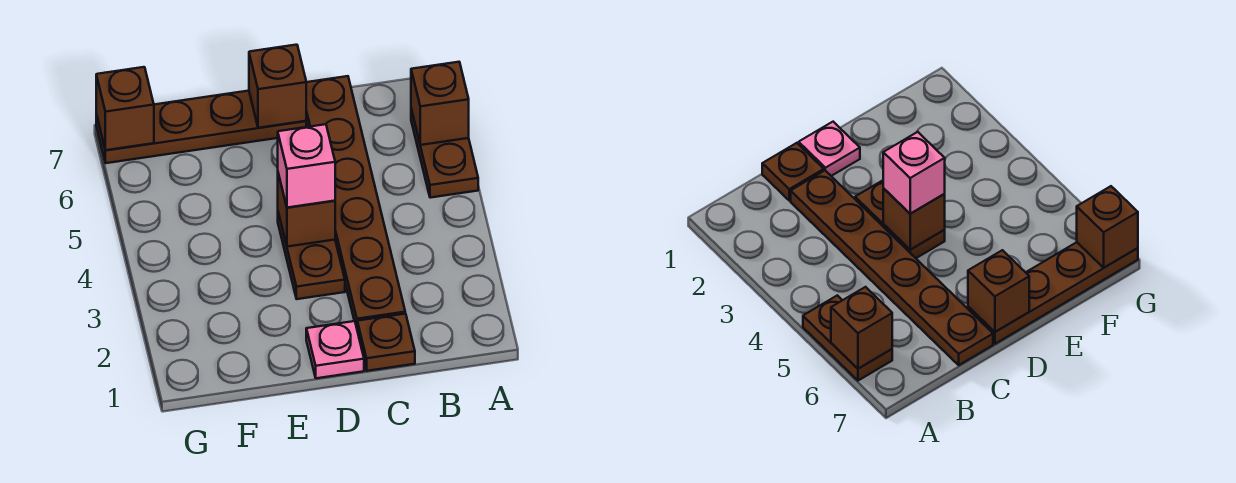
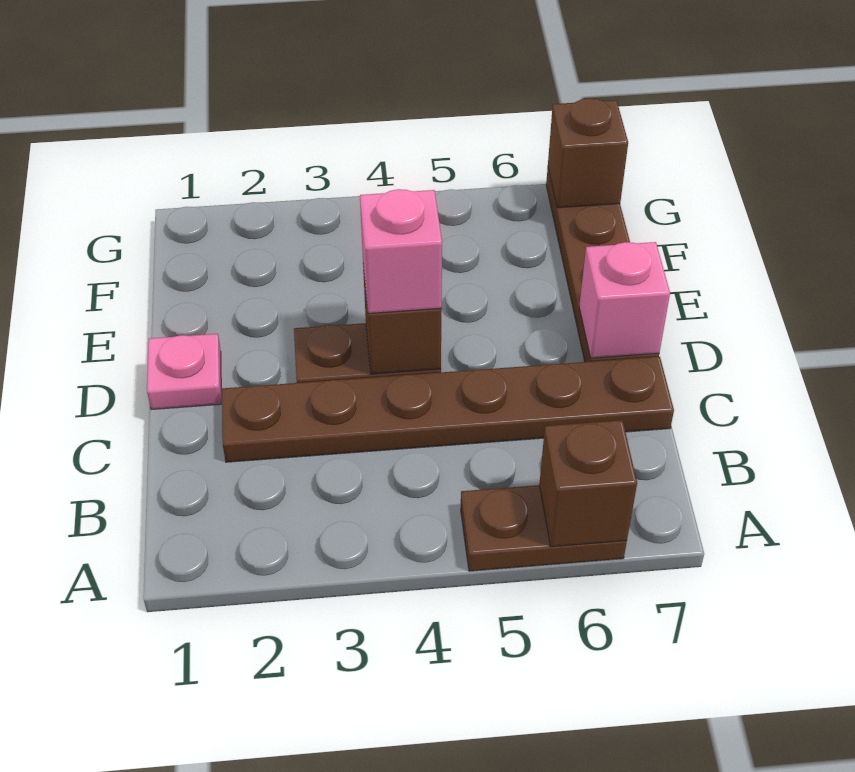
brown 1x1 plate [357,314,415,371] -> none
brown 1x1 brick [249,45,306,128] -> pink 1x1 brick [579,242,670,358]

